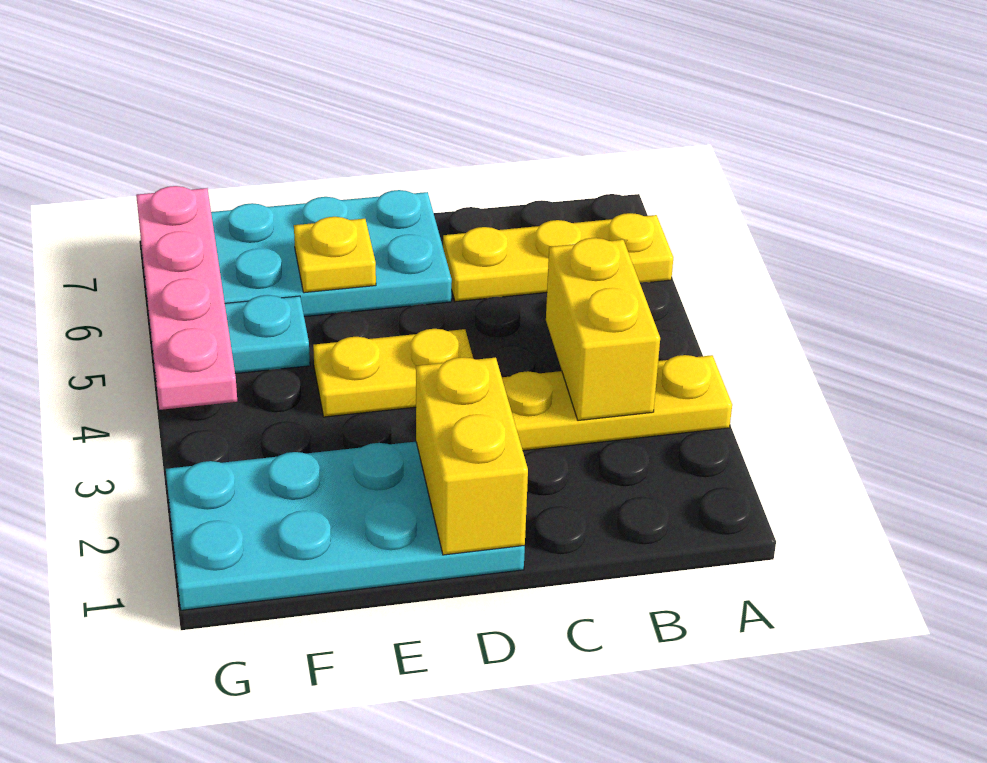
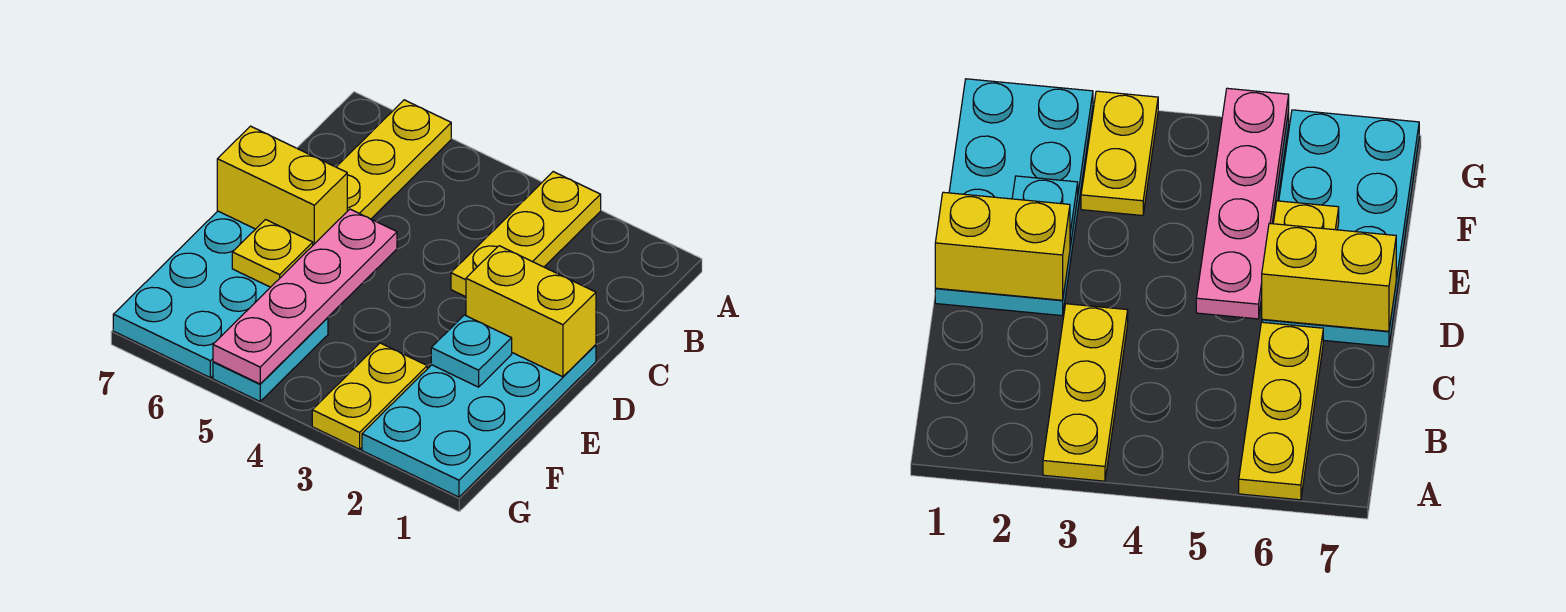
yellow 1x2 brick [546,238,660,420] -> yellow 1x2 brick moved to [217,126,347,245]
yellow 1x2 plate [313,329,473,417] -> yellow 1x2 plate moved to [312,343,427,449]
none -> cyan 1x1 plate [431,315,512,387]
pink 1x4 plate [136,186,237,410] -> pink 1x4 plate turned to [213,209,397,384]

